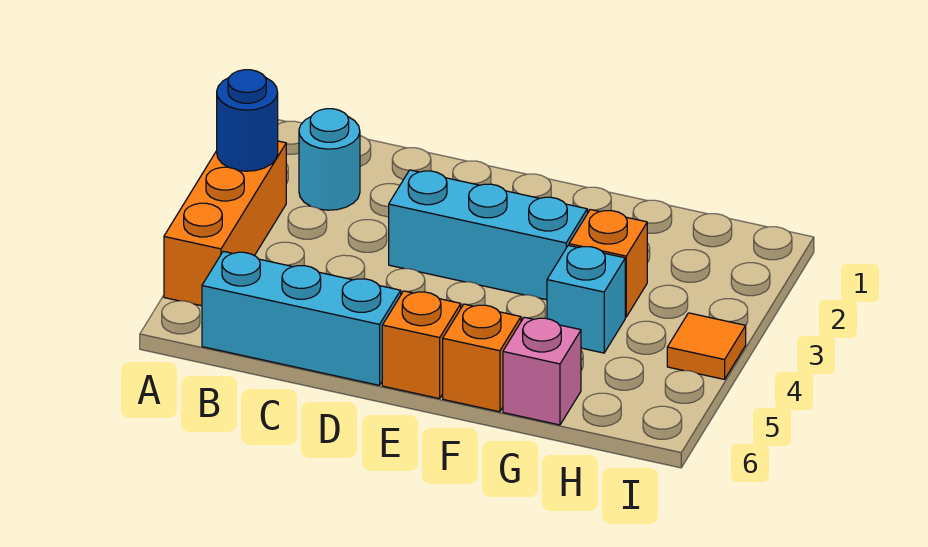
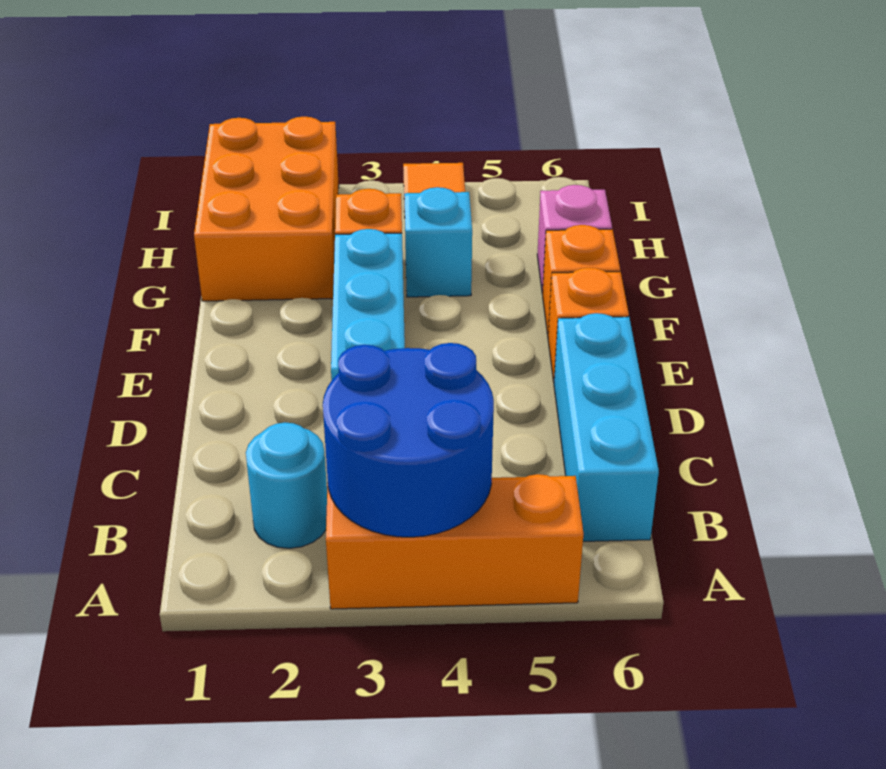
blue 1x1 round brick [217,70,278,171] -> blue 2x2 round brick [323,343,494,537]
none -> orange 2x3 brick [194,117,339,301]

